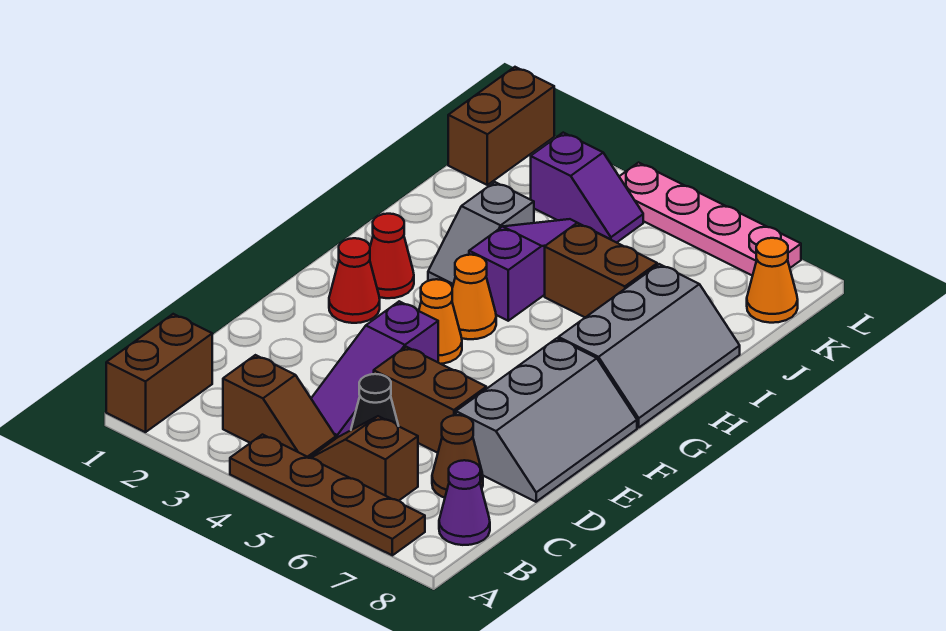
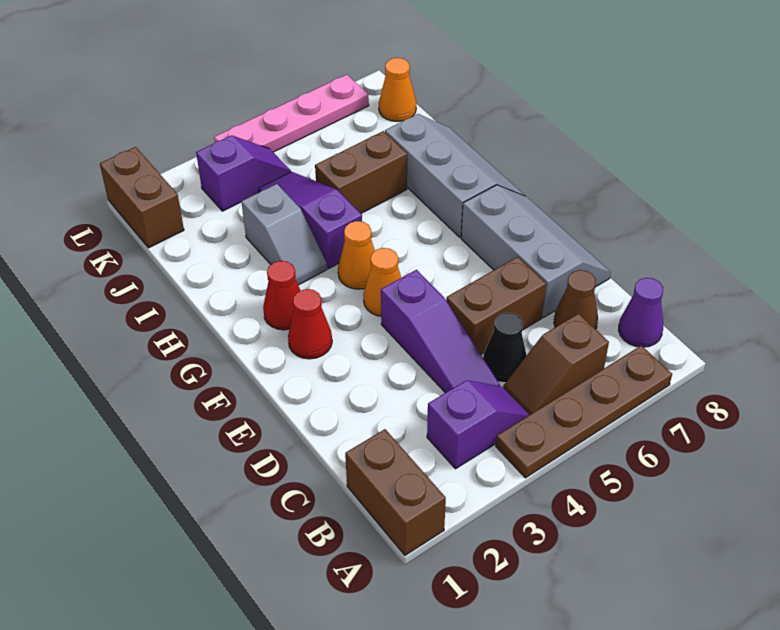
brown 1x2 slope [223,355,336,458] -> purple 1x2 slope [427,380,529,469]

